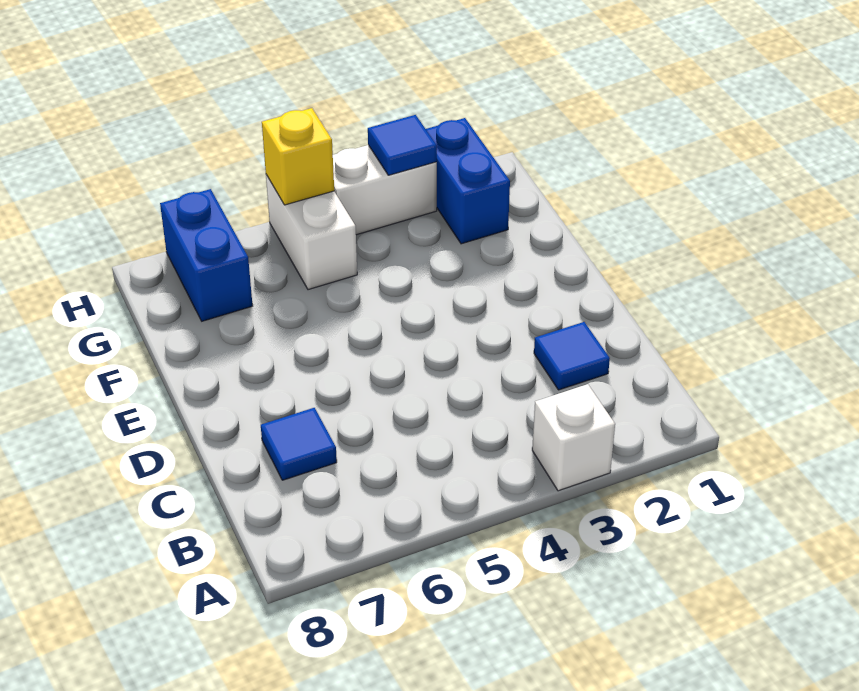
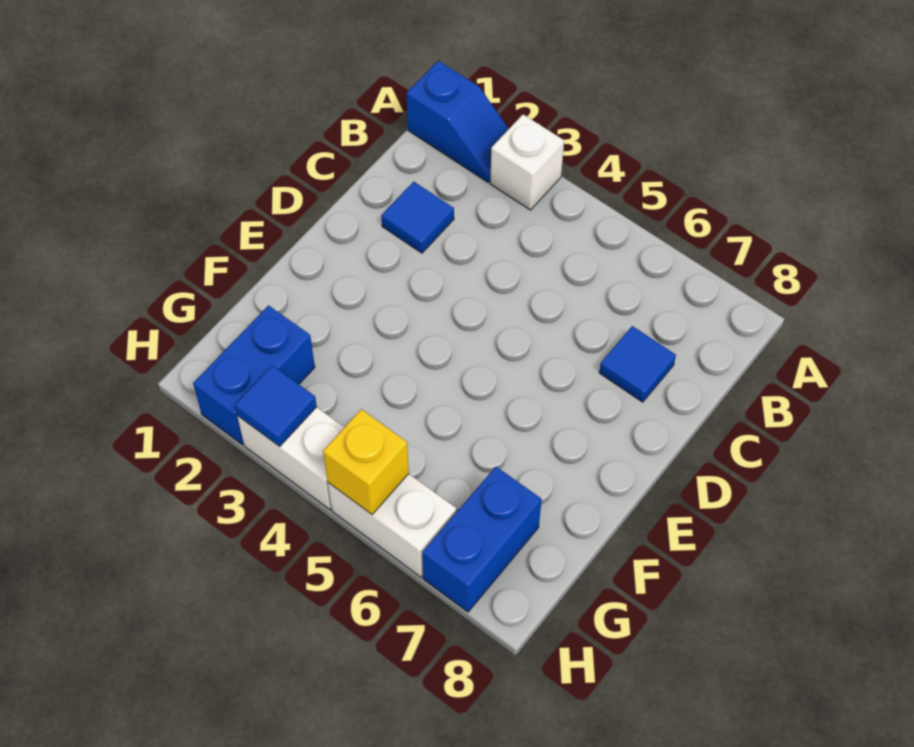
none -> blue 1x2 slope [406,61,509,182]
white 1x2 brick [266,175,357,290] -> white 1x2 brick turned to [328,474,456,577]

